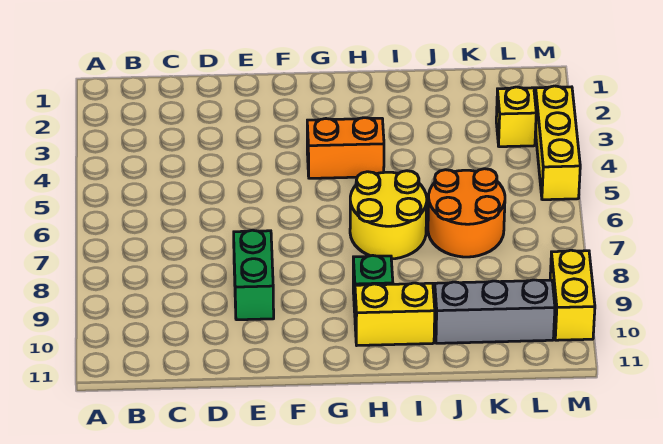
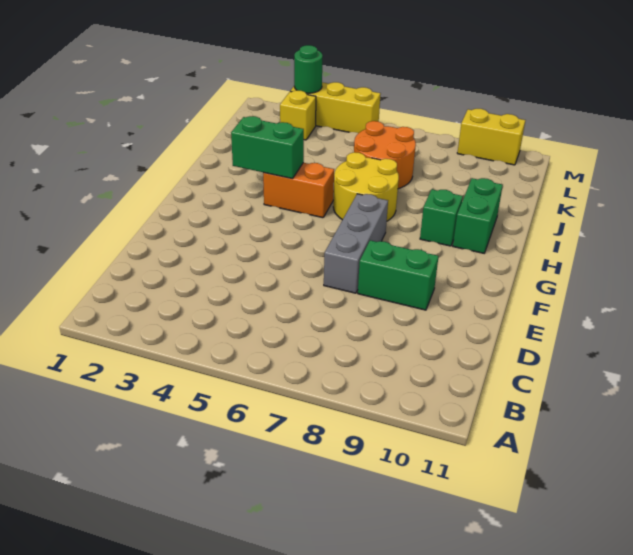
orange 1x2 brick [307,118,384,178] -> orange 1x2 brick turned to [263,163,334,218]
none -> green 1x2 brick [231,116,304,179]
yellow 1x2 brick [355,283,435,345] -> green 1x2 brick [453,178,503,253]
grey 1x3 brick [434,280,555,343] -> grey 1x3 brick moved to [324,194,388,293]
none -> green 1x1 round brick [294,45,323,93]

